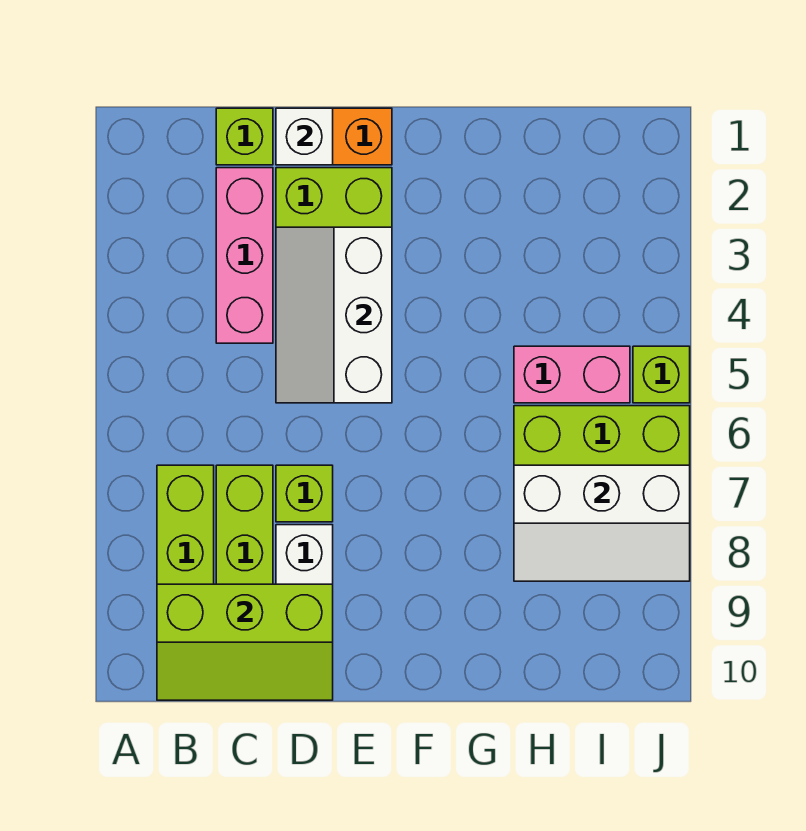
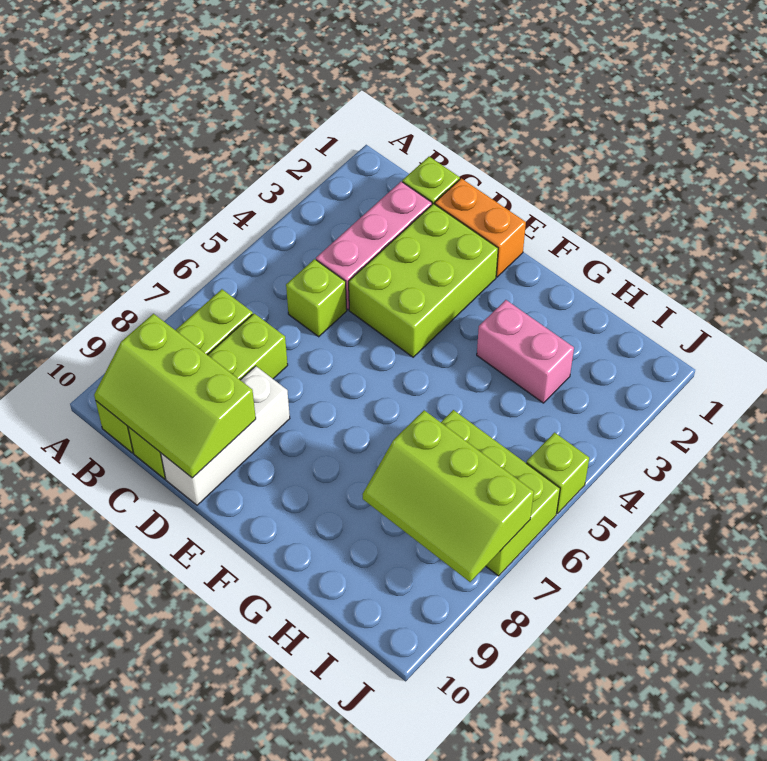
white 1x1 brick [276,108,333,165] -> none
white 2x3 slope [276,227,392,403] -> none
lime 1x1 brick [276,465,333,522] -> lime 1x1 brick moved to [286,259,347,337]
pink 1x2 brick [514,346,630,403] -> pink 1x2 brick moved to [477,300,574,403]
white 2x3 slope [514,465,690,581] -> lime 2x3 slope [362,410,534,582]

